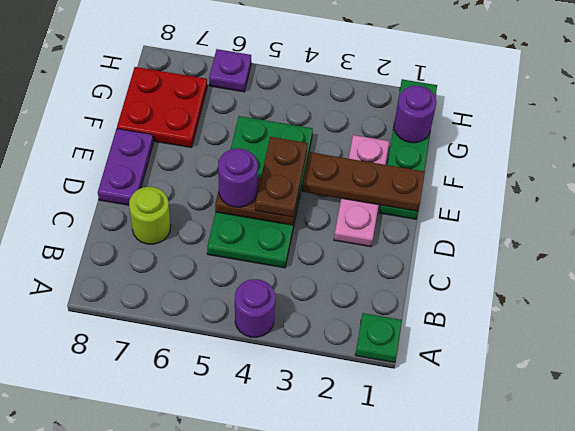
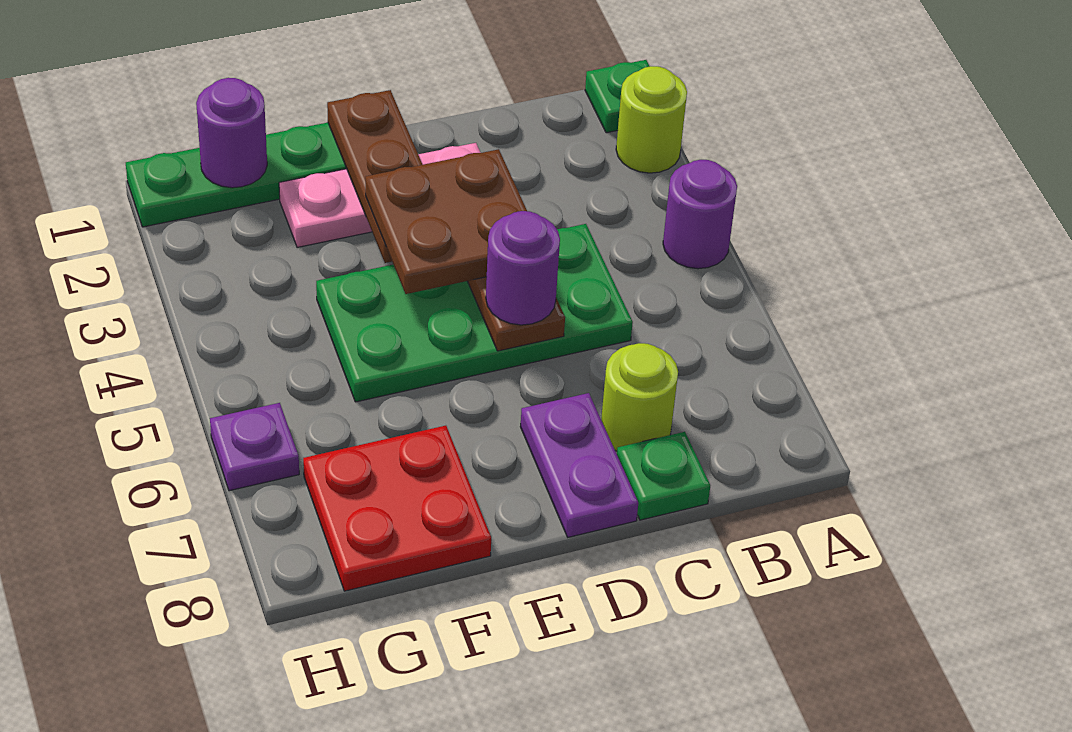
none -> lime 1x1 round brick [616,66,687,173]
none -> green 1x1 plate [617,432,710,520]
brown 1x2 plate [255,137,308,217] -> brown 2x2 plate [365,149,527,294]
purple 1x2 plate [98,129,153,205] -> purple 1x2 plate turned to [520,393,638,537]

